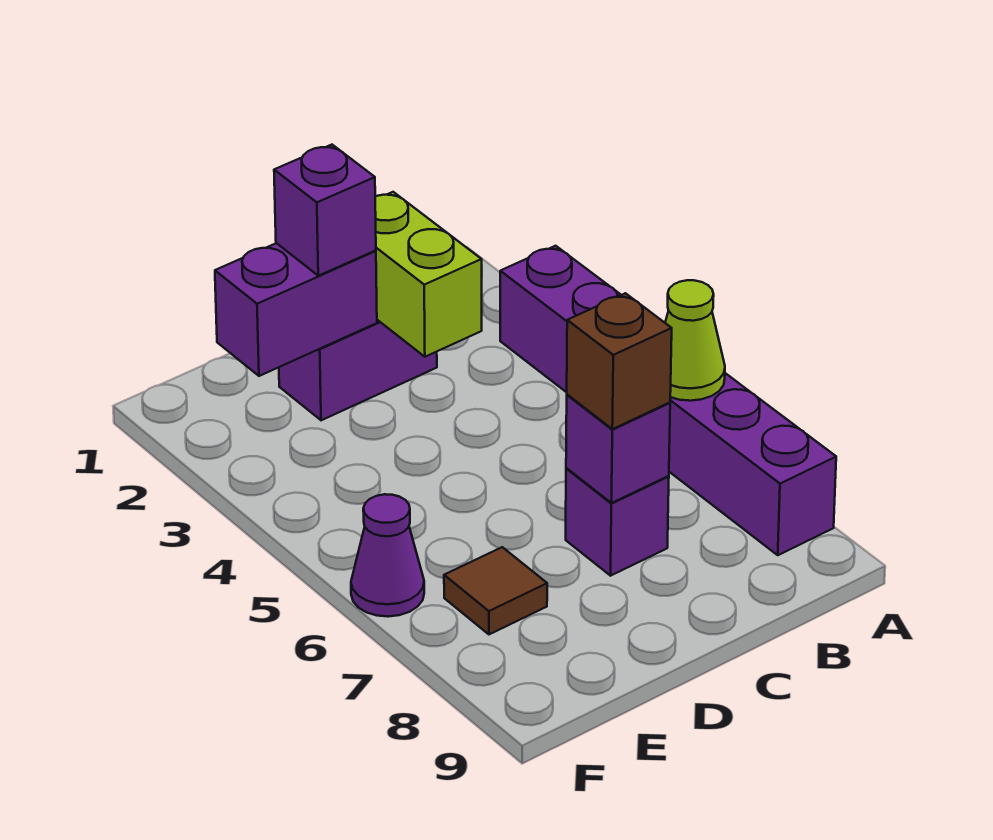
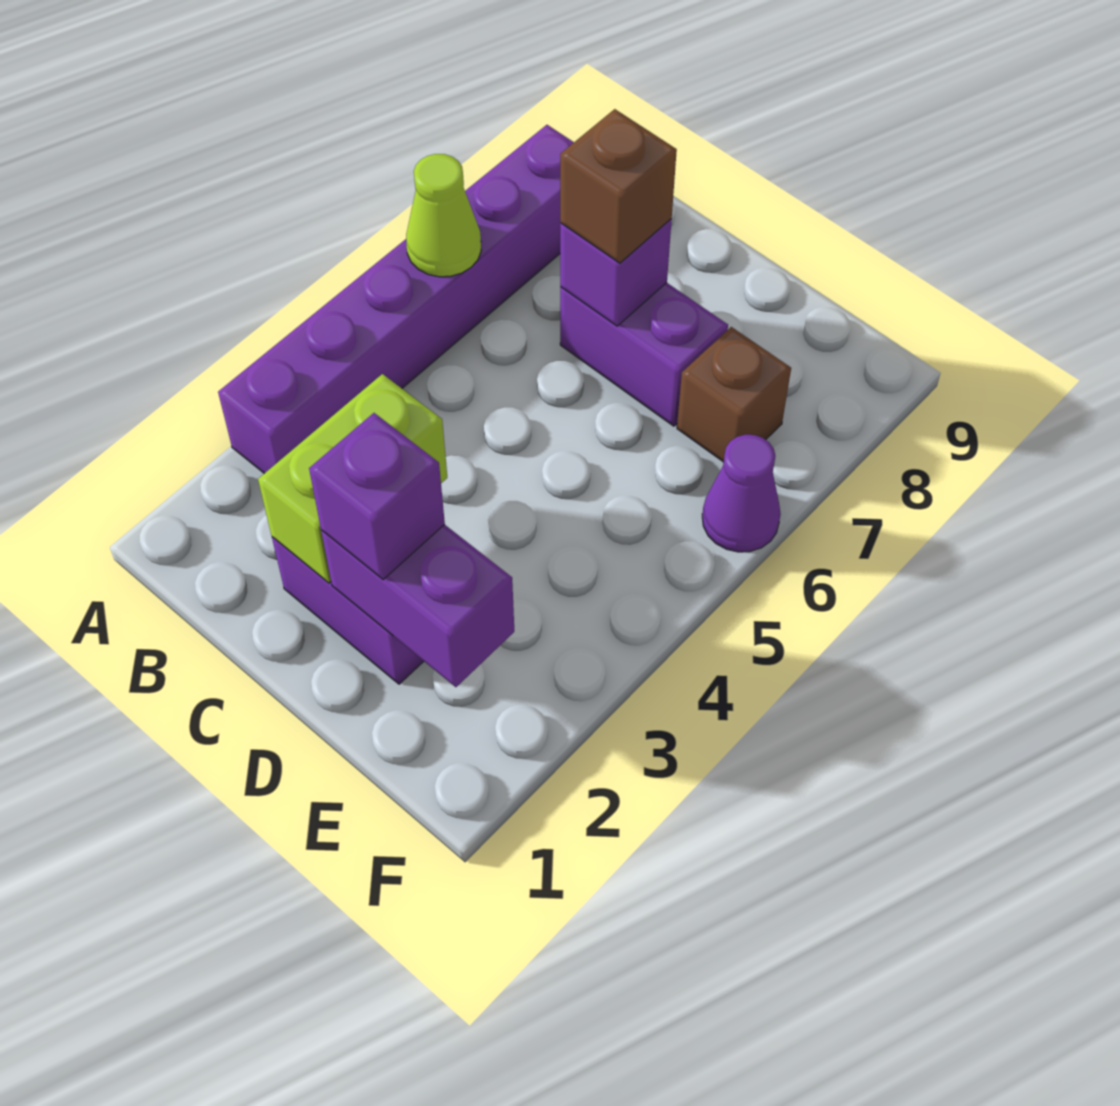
purple 1x1 brick [566,468,669,576] -> purple 1x2 brick [560,283,728,426]
brown 1x1 tile [444,547,547,634] -> brown 1x1 brick [677,327,791,462]

